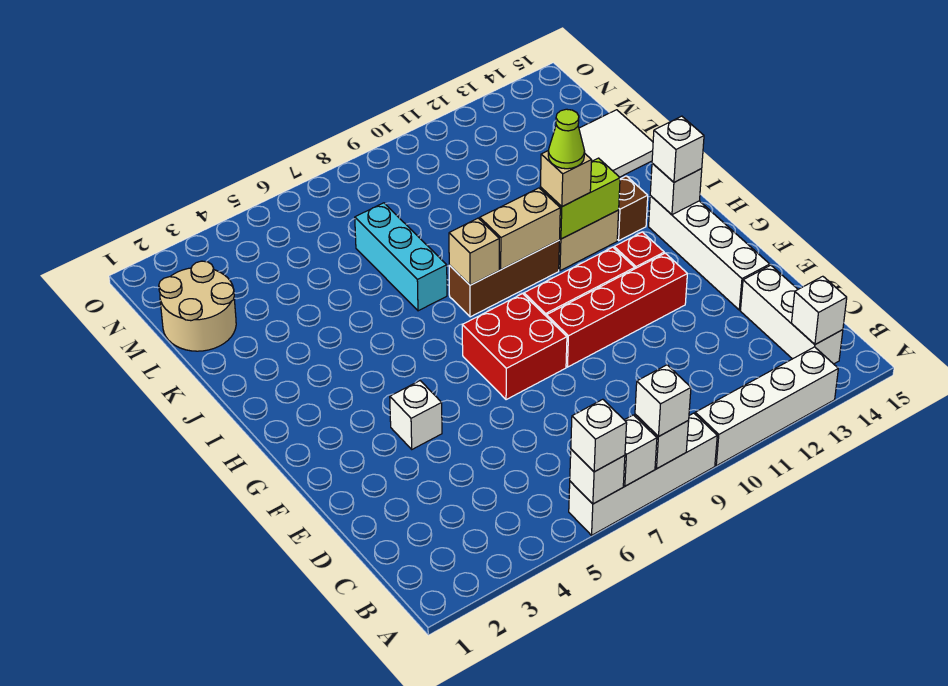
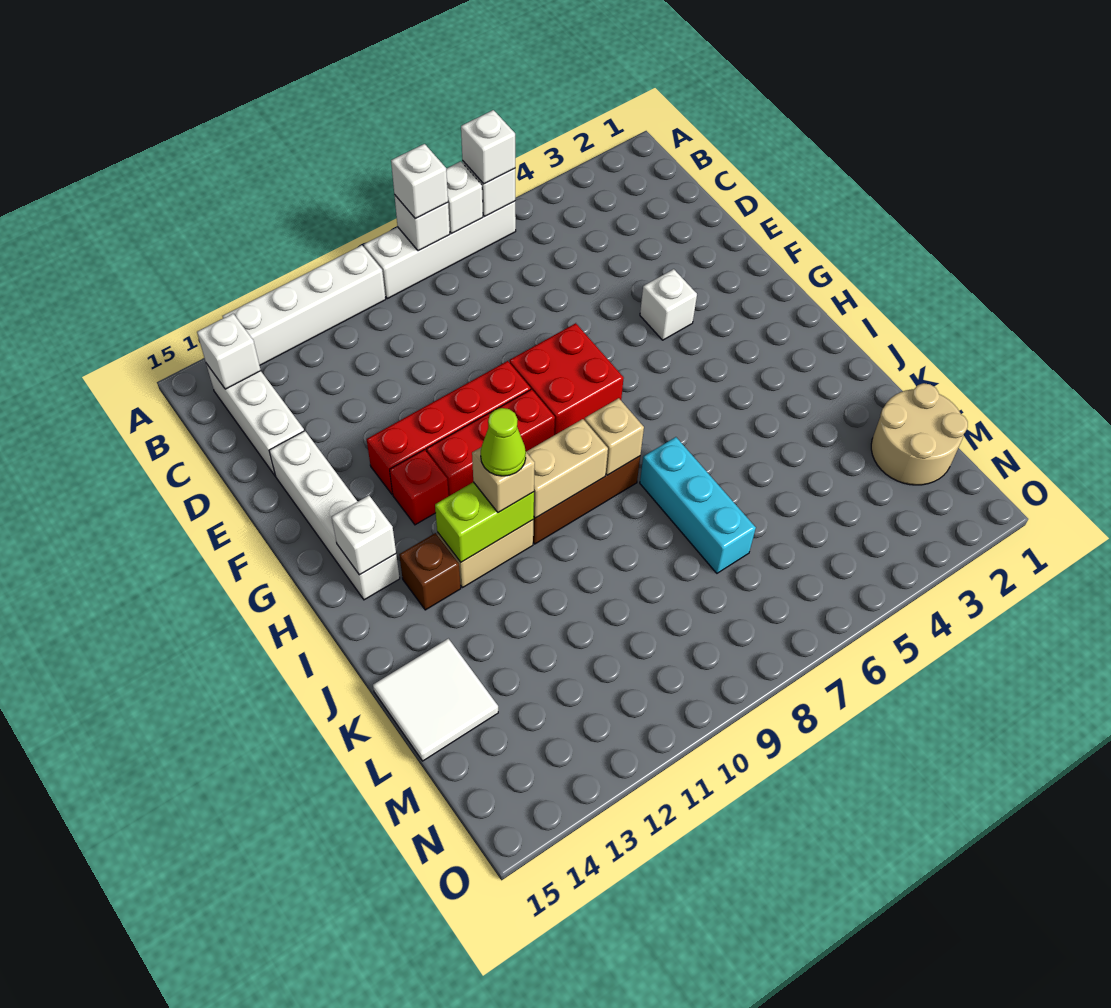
white 1x1 brick [652,116,704,182] -> none

